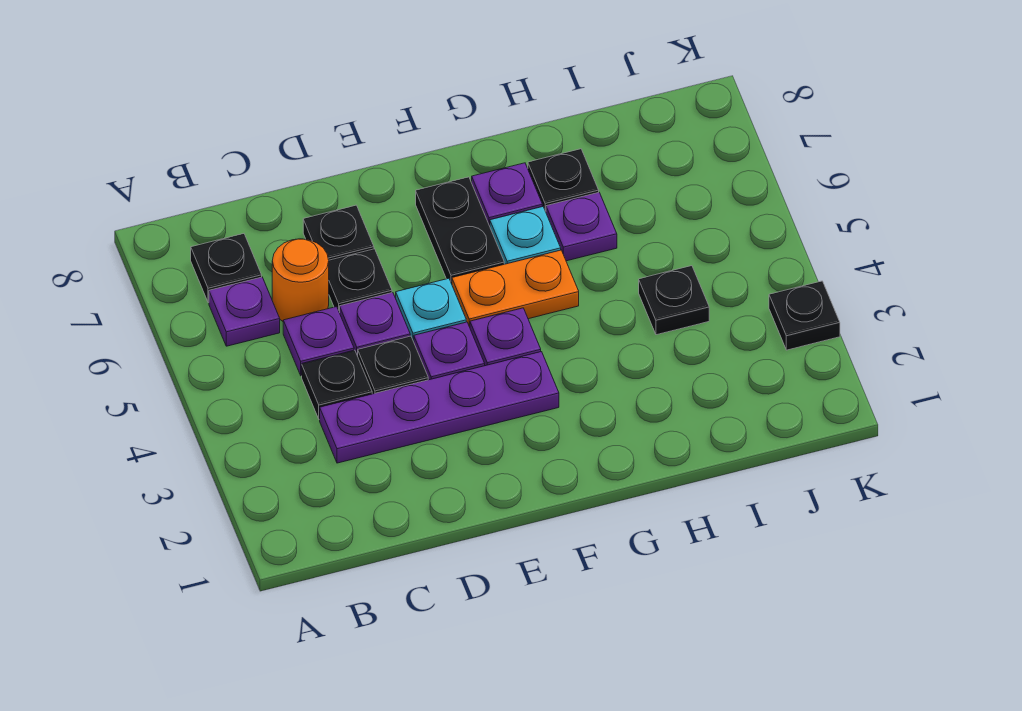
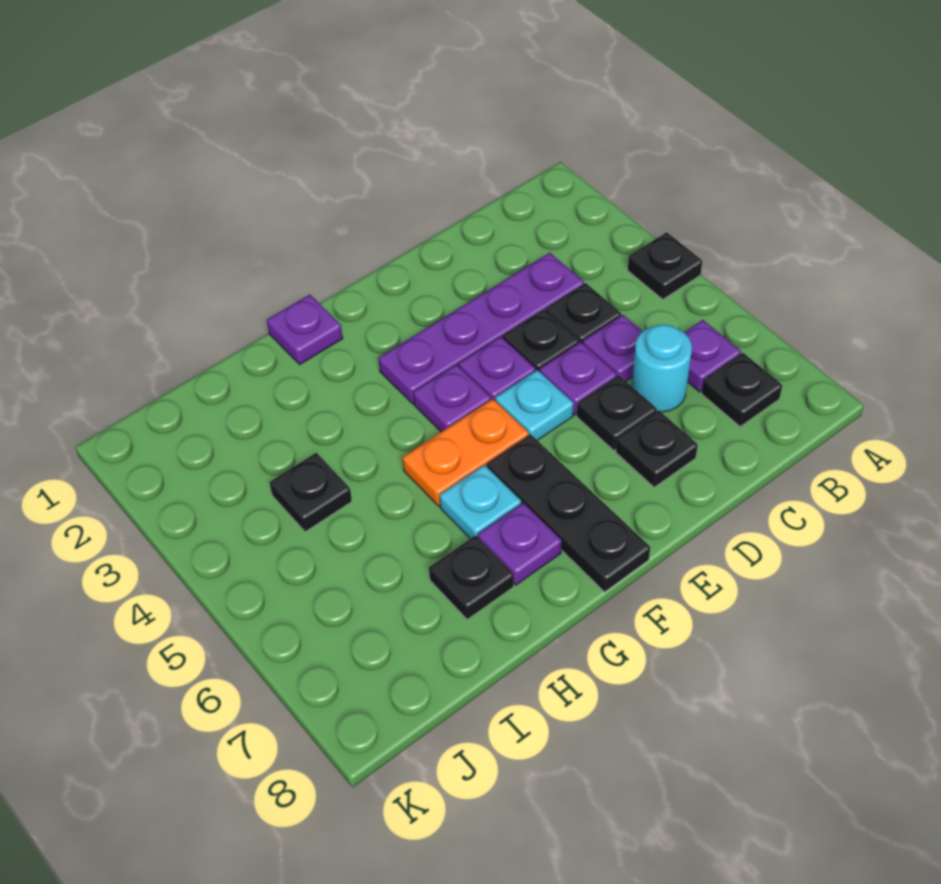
orange 1x1 round brick [272,239,329,321] -> cyan 1x1 round brick [632,325,692,412]
black 1x2 plate [416,177,504,284] -> black 1x3 plate [487,434,650,592]
purple 1x1 plate [546,193,617,261] -> purple 1x1 plate moved to [267,295,343,365]
black 1x1 plate [769,281,840,350] -> black 1x1 plate moved to [628,232,702,299]

